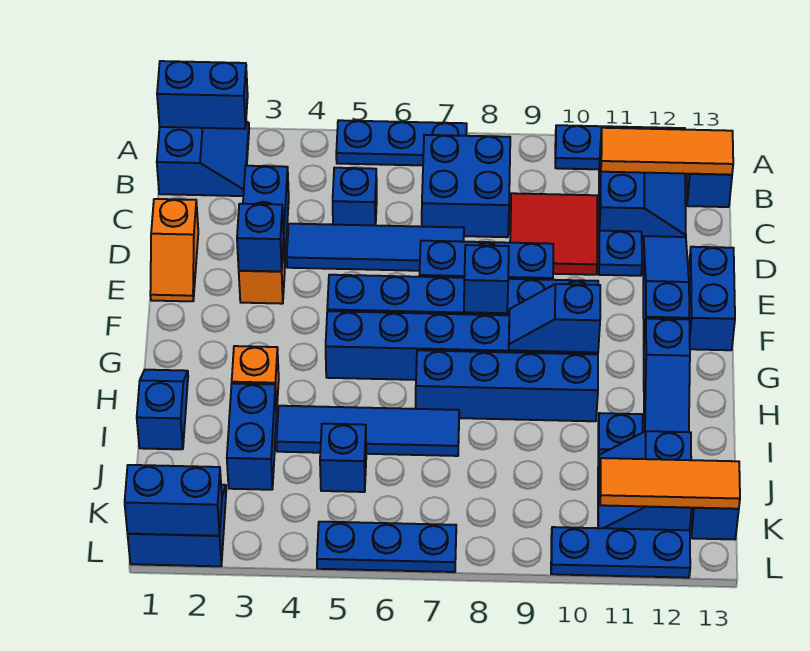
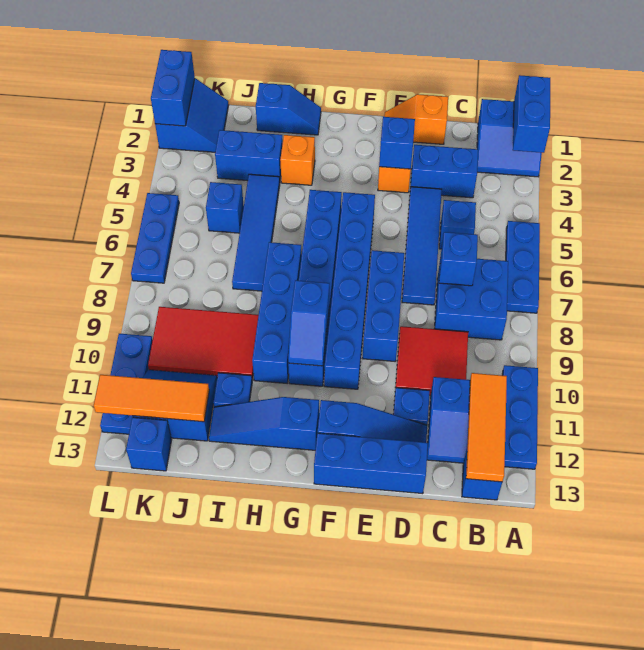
blue 1x2 brick [688,247,735,350] -> blue 1x3 brick [314,433,428,494]
blue 1x1 brick [464,245,509,313] -> blue 1x1 brick moved to [439,232,478,286]
blue 1x2 slope [509,284,600,352] -> blue 1x2 slope turned to [288,280,330,366]
none -> red 2x3 tile [148,307,259,380]
orange 1x3 tile [600,458,740,509] -> orange 1x3 tile turned to [94,375,209,422]

